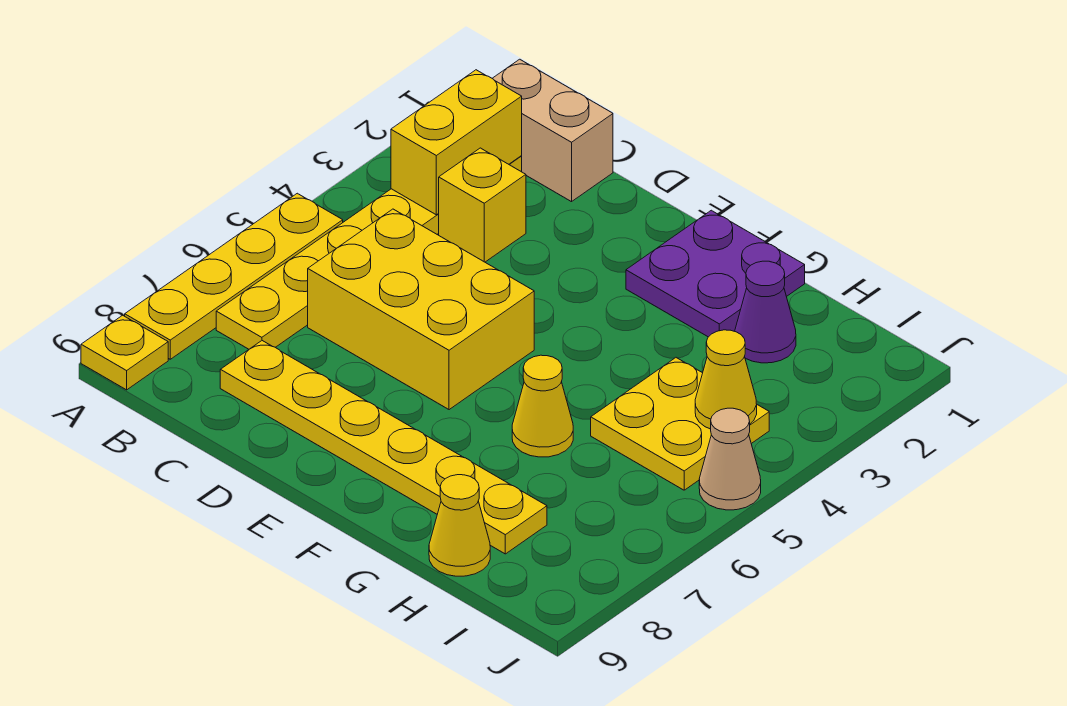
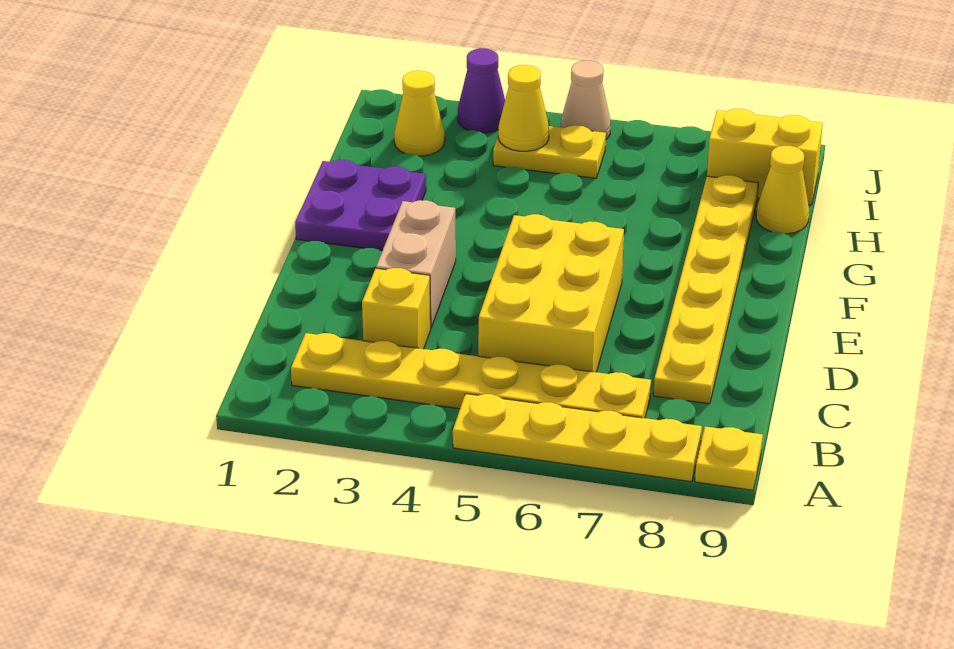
tan 1x2 brick [492,59,613,202] -> tan 1x2 brick moved to [376,200,456,327]
yellow 1x2 brick [391,70,522,215] -> yellow 1x2 brick moved to [707,109,823,205]
yellow 1x1 cone [512,355,573,457] -> yellow 1x1 cone moved to [394,71,445,156]
purple 1x1 cone [735,261,796,363] -> purple 1x1 cone moved to [458,48,505,133]
yellow 2x2 plate [591,358,769,490] -> yellow 1x2 plate [493,125,606,178]

